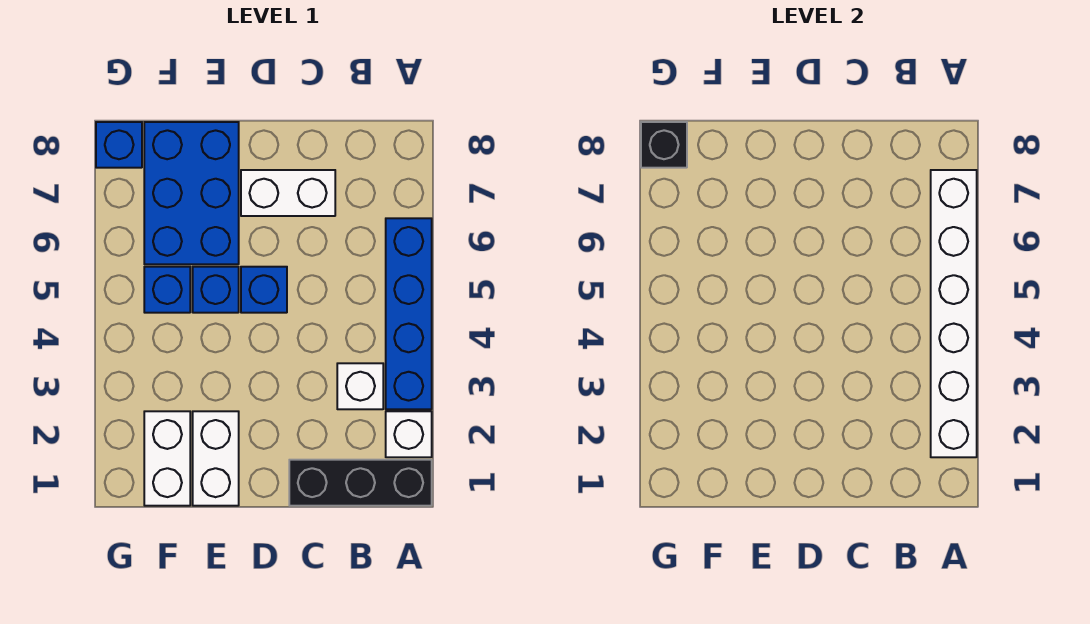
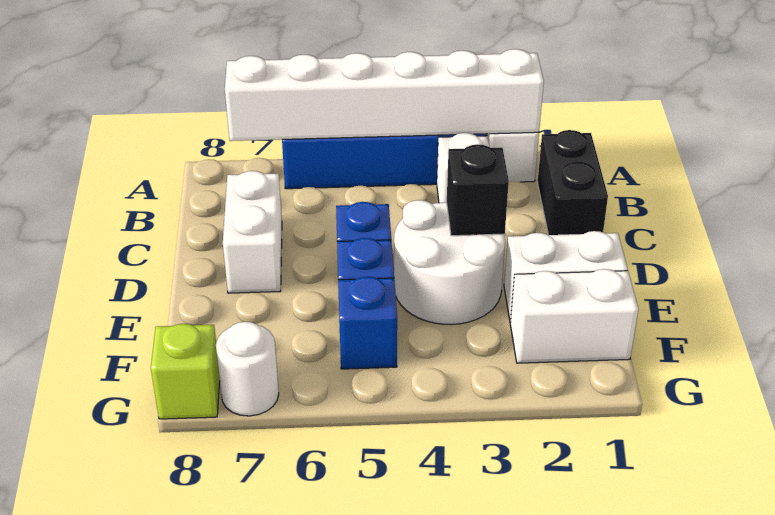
black 1x3 brick [289,460,432,506] -> black 1x2 brick [538,130,608,235]
none -> white 2x2 round brick [394,200,505,325]
blue 2x3 brick [144,122,239,264] -> none
none -> white 1x1 round brick [216,322,279,416]
blue 1x1 brick [96,122,142,168] -> lime 1x1 brick [151,324,220,419]
black 1x1 brick [641,122,687,168] -> black 1x1 brick moved to [447,144,509,236]

